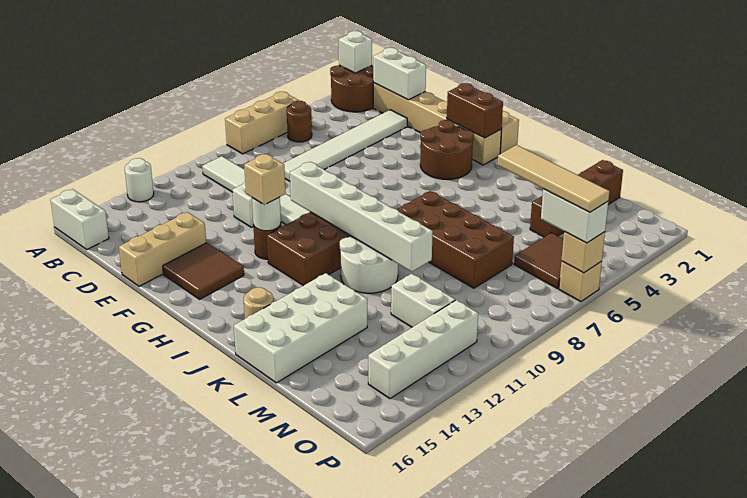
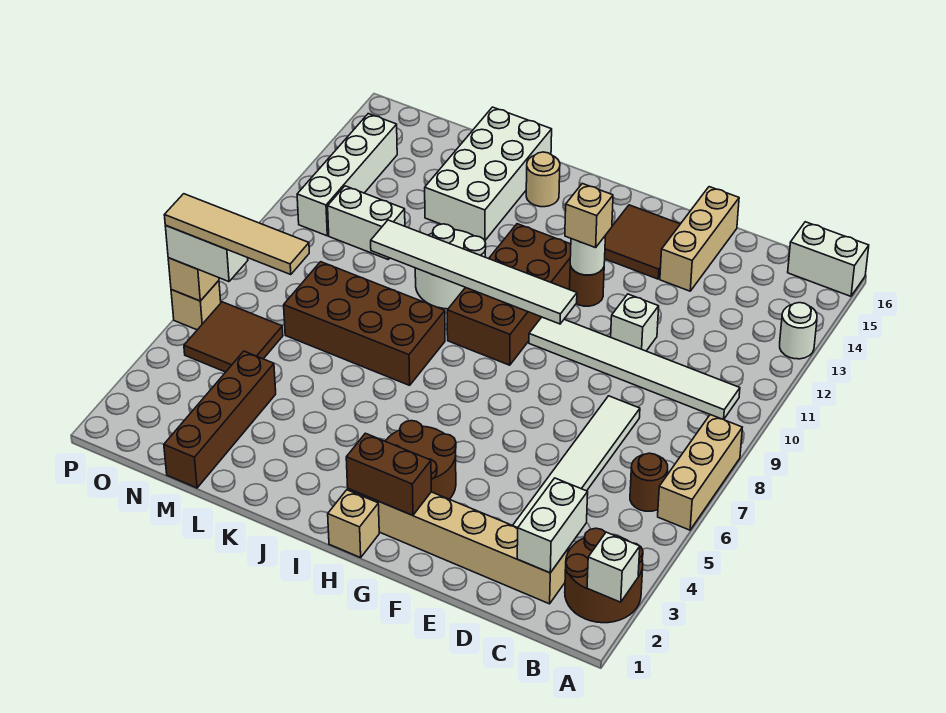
white 1x2 brick [373,48,426,100] -> white 1x2 brick turned to [517,478,588,573]
white 1x6 brick [290,162,433,272] -> white 1x6 tile [371,220,577,324]

